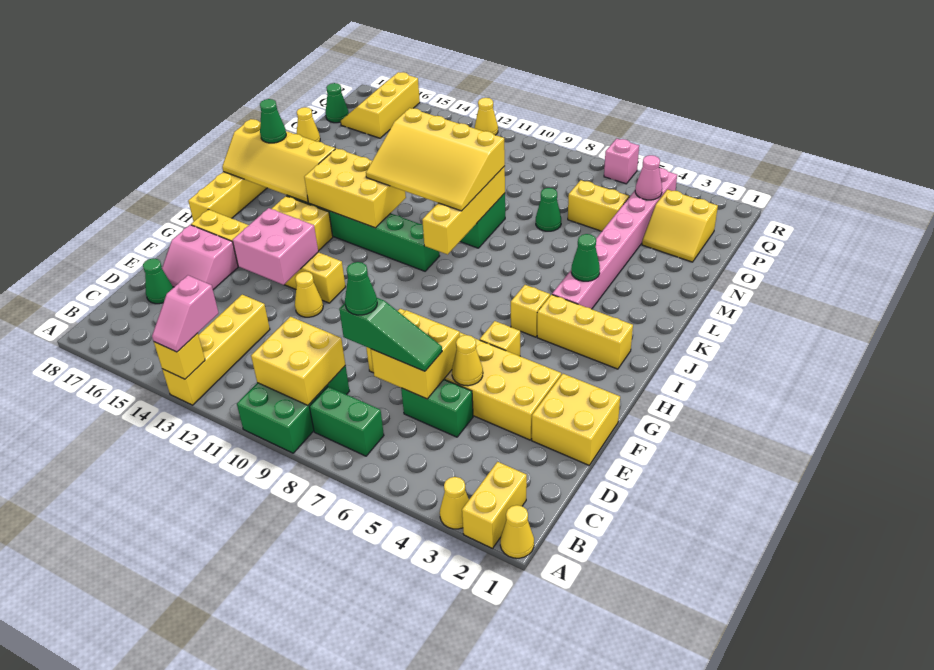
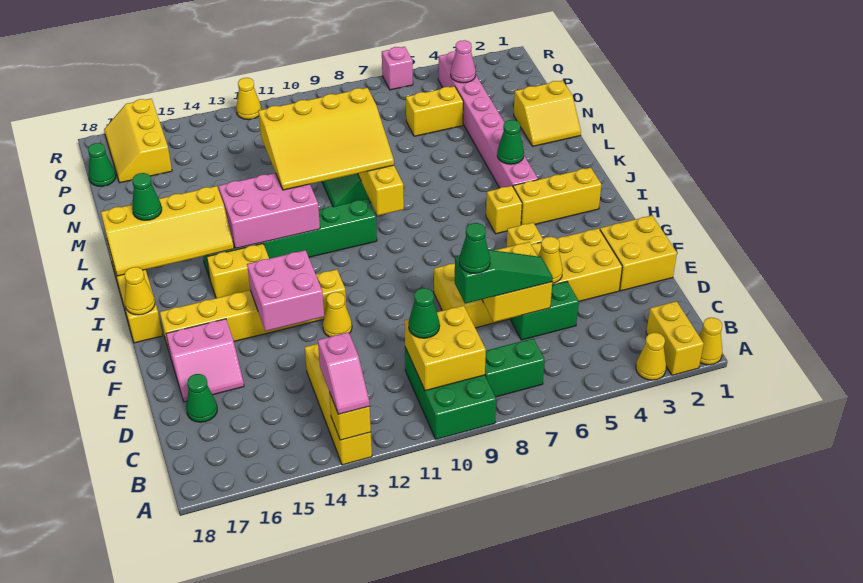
yellow 2x3 brick [304,148,406,228] -> pink 2x3 brick [219,173,320,249]
green 1x1 cone [536,188,561,231] -> green 1x1 cone moved to [409,288,440,338]
yellow 1x1 cone [297,107,320,142] -> yellow 1x1 cone moved to [125,267,155,315]
yellow 2x2 slope [642,190,718,262] -> yellow 2x2 slope moved to [514,80,581,146]

